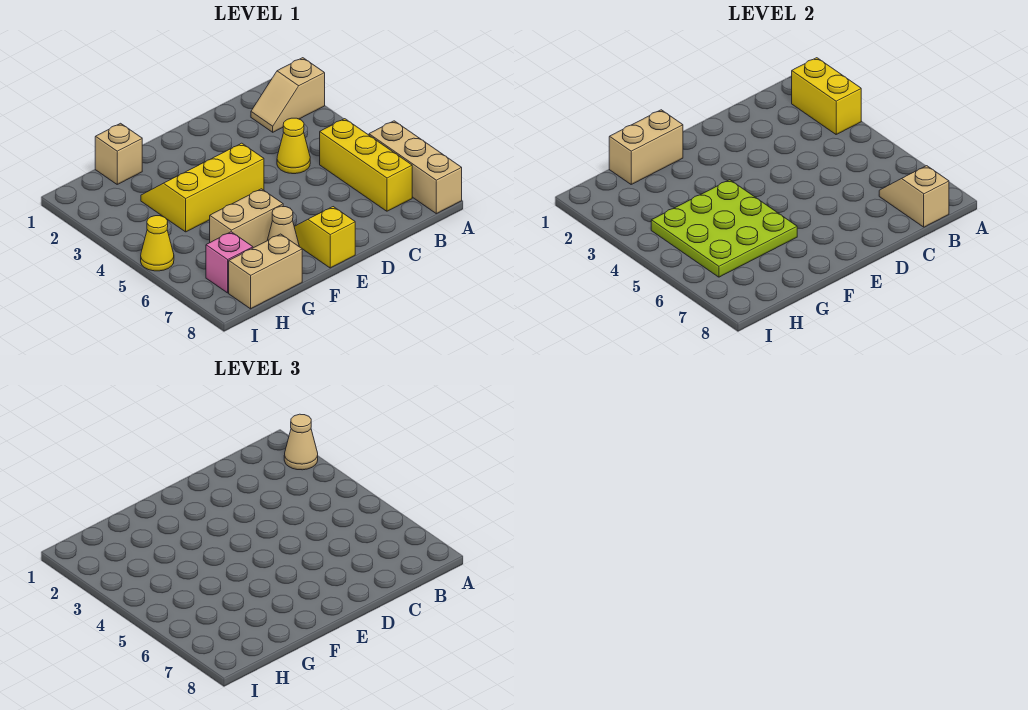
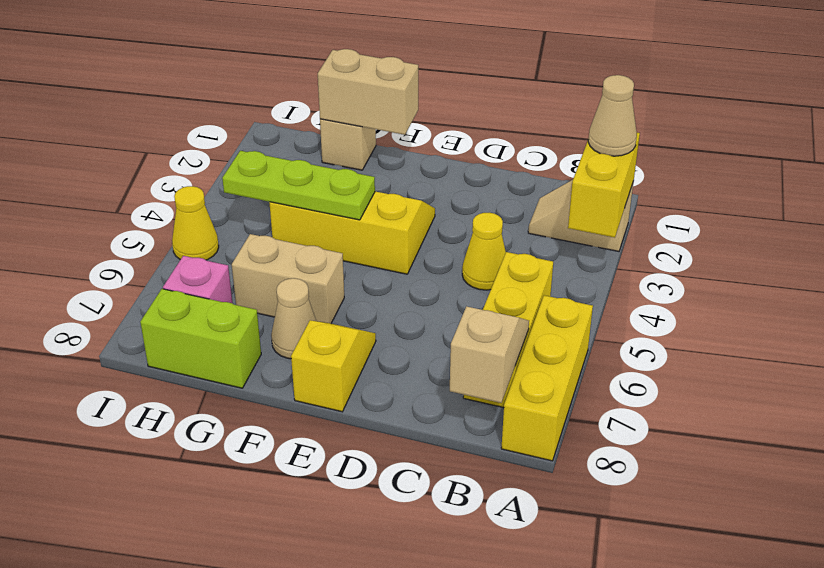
tan 1x3 brick [369,121,462,214] -> yellow 1x3 brick [501,295,593,461]
lime 3x3 plate [651,180,797,277] -> lime 1x3 plate [222,151,375,220]
tan 1x2 brick [229,234,302,309] -> lime 1x2 brick [140,289,261,388]

